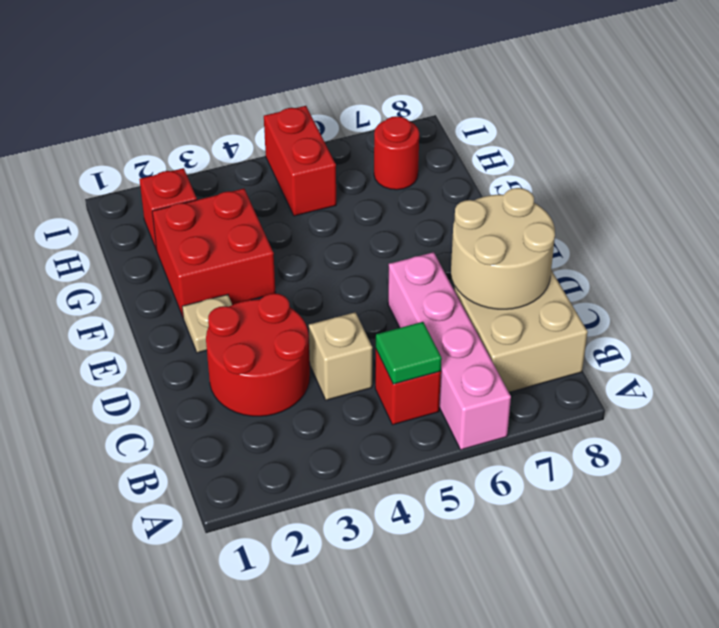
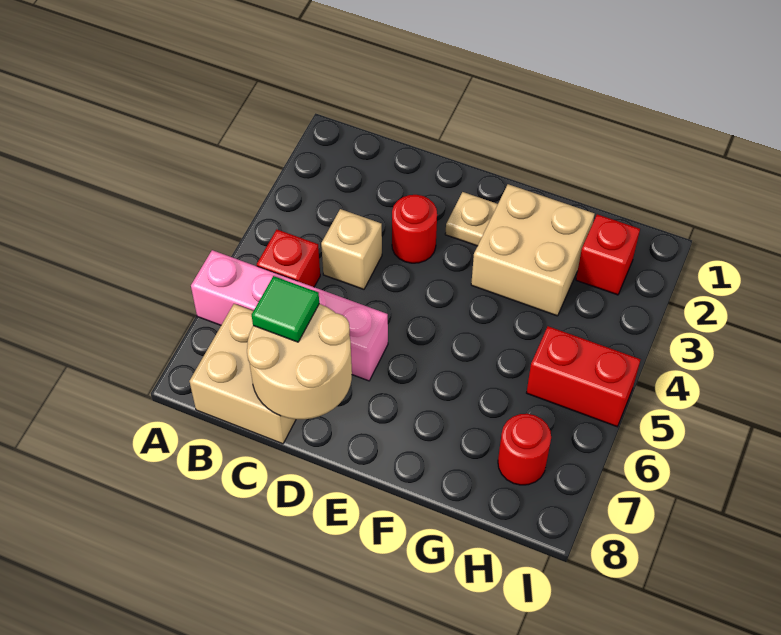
green 1x1 tile [376,322,442,384] -> green 1x1 tile moved to [252,276,319,342]
red 2x2 round brick [206,293,310,416] -> red 1x1 round brick [392,195,437,263]
red 2x2 brick [152,189,276,316] -> tan 2x2 brick [471,184,594,316]

